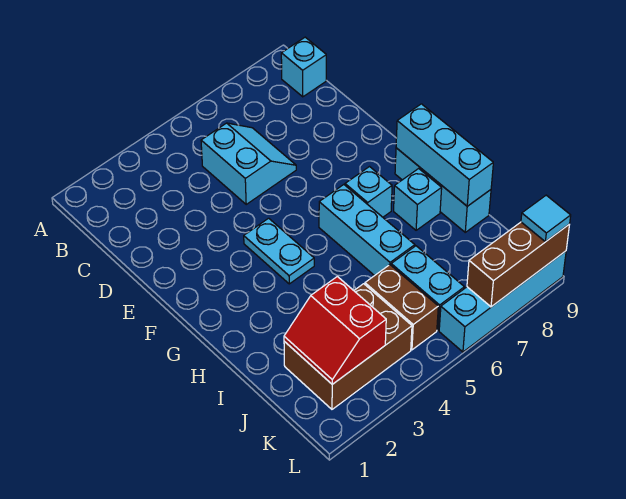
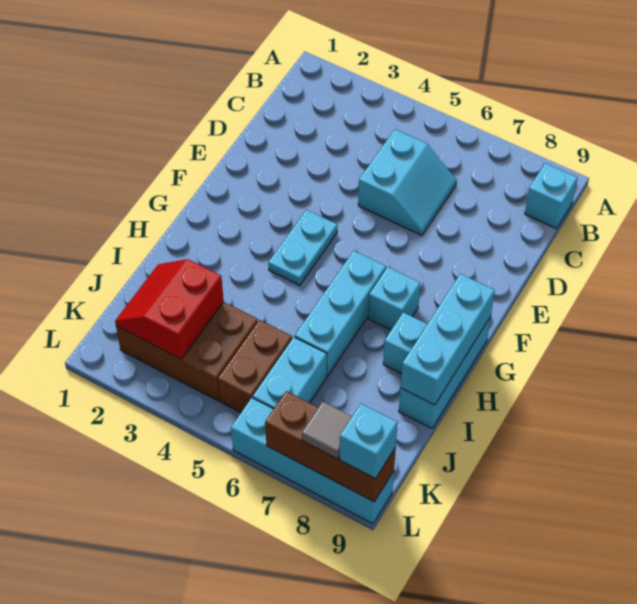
none -> grey 1x1 tile [302,402,352,459]
cyan 1x1 tile [521,195,571,242] -> cyan 1x1 brick [339,404,398,479]

